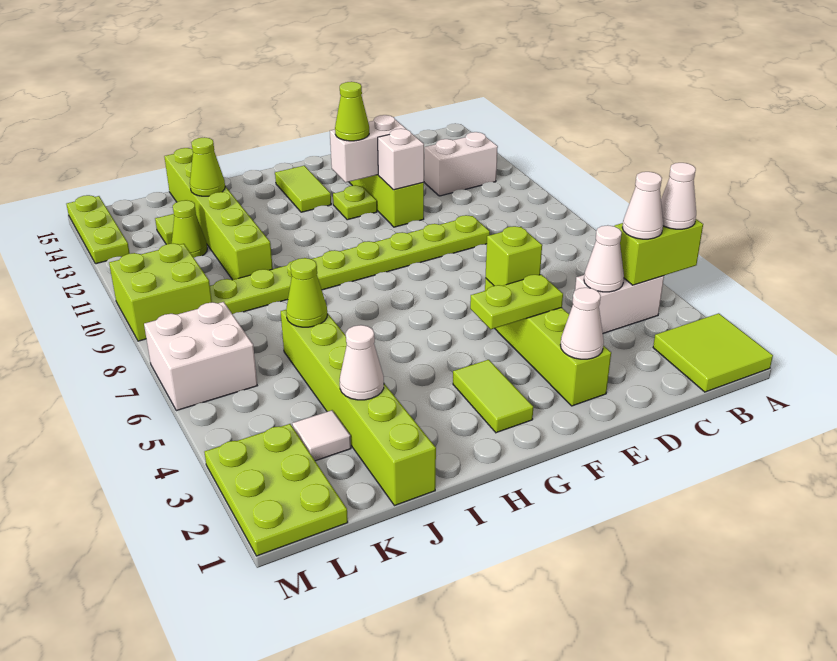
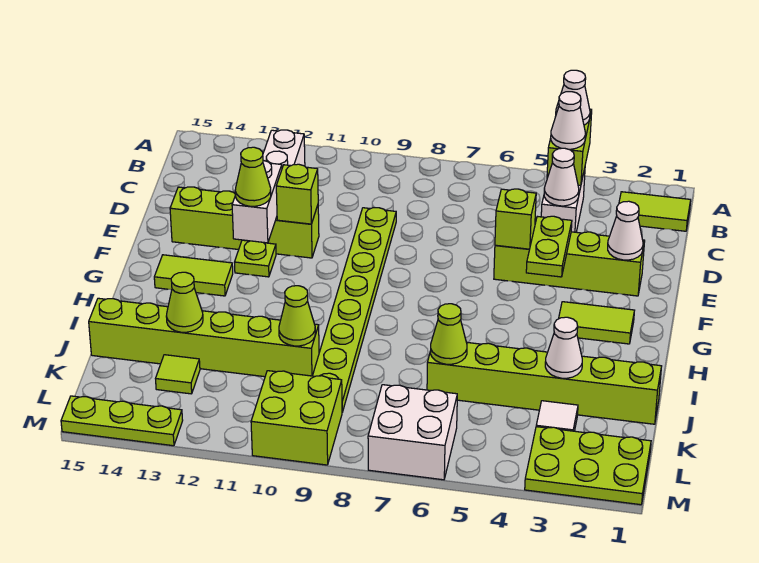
lime 2x2 tile [653,313,773,392] -> lime 1x2 tile [619,192,691,231]
white 1x1 brick [378,129,424,190] -> lime 1x1 brick [276,164,318,224]
lime 1x1 cone [172,200,207,258] -> lime 1x1 cone moved to [279,286,315,346]

